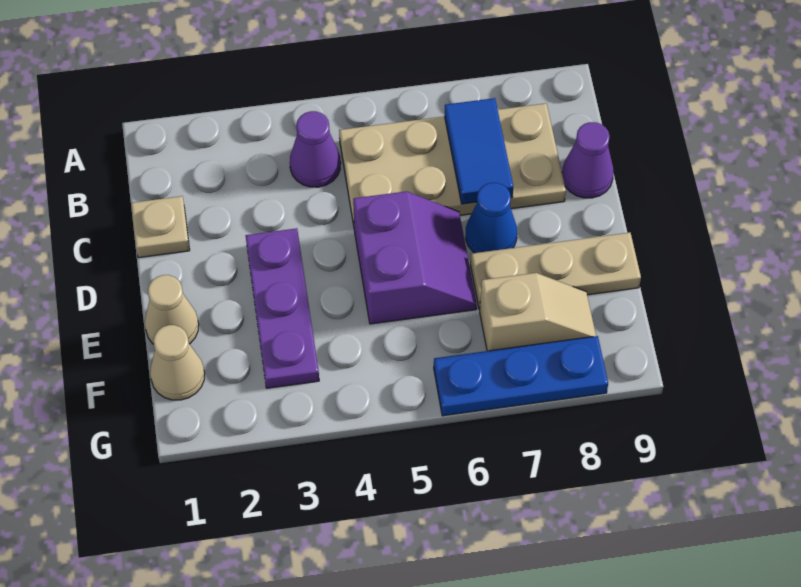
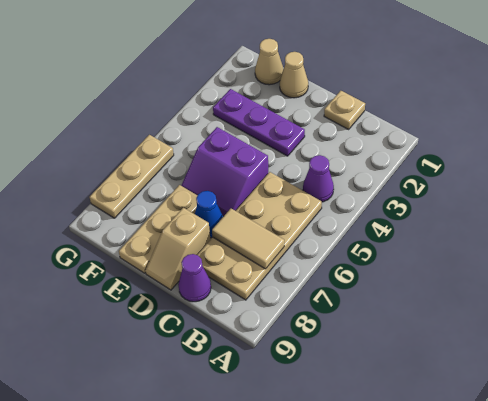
blue 1x2 tile [445,98,513,204] -> tan 1x2 tile [212,209,284,269]
tan 1x2 slope [480,273,596,351] -> tan 1x2 slope moved to [145,208,210,290]
blue 1x3 plate [434,336,608,416] -> tan 1x3 plate [90,135,174,218]

